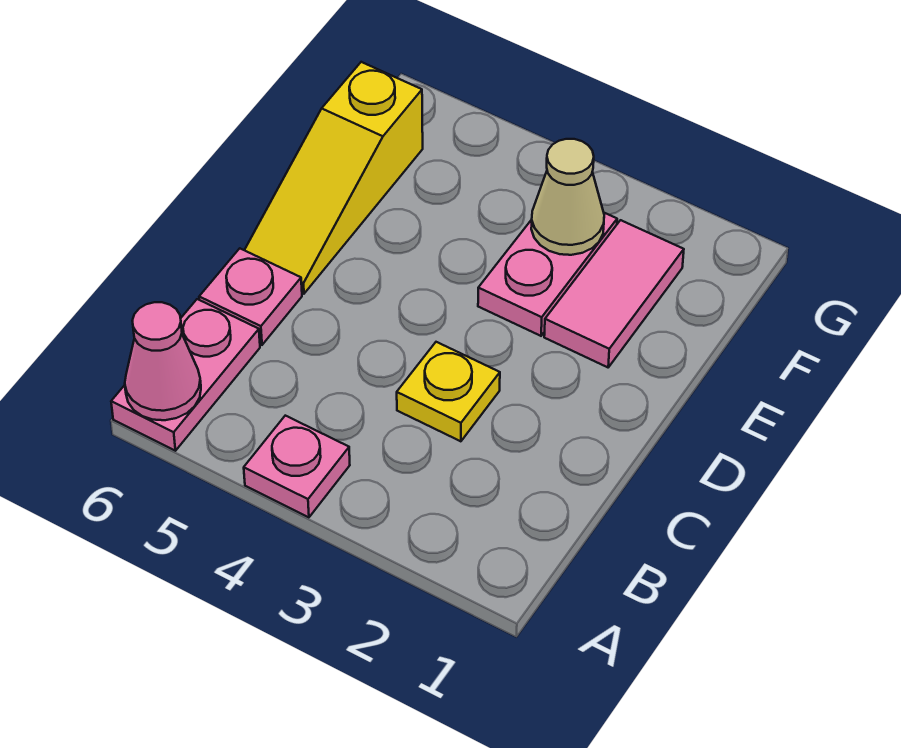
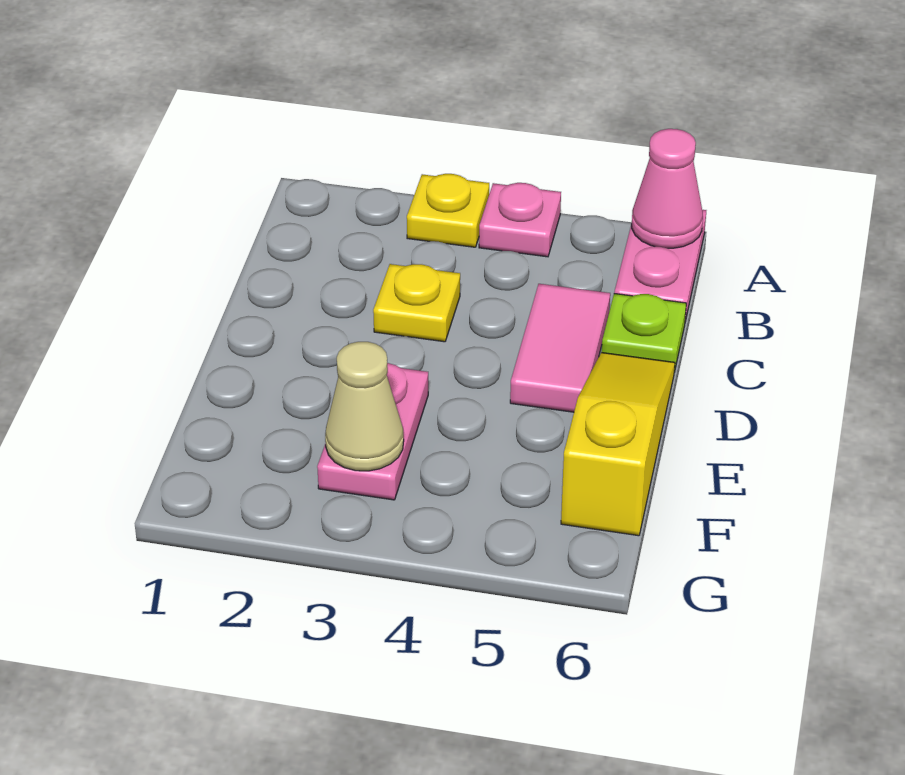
none -> yellow 1x1 plate [407,174,489,247]
pink 1x1 plate [199,248,302,345] -> lime 1x1 plate [602,294,686,372]
pink 1x2 tile [544,220,684,367] -> pink 1x2 tile moved to [510,284,610,412]

